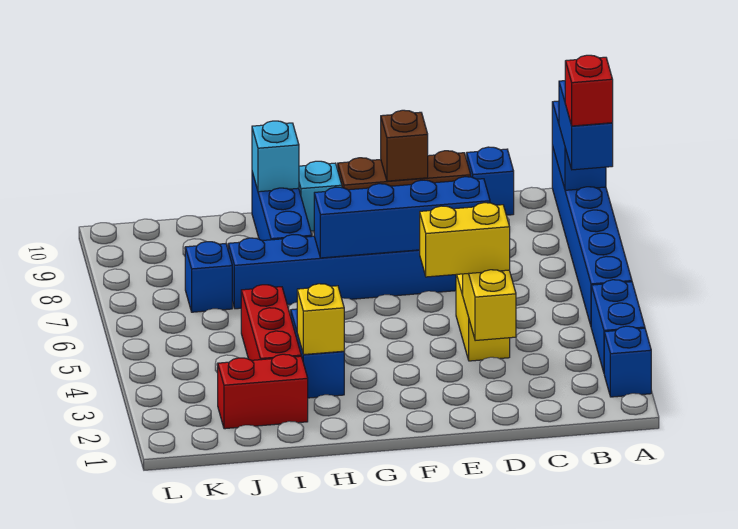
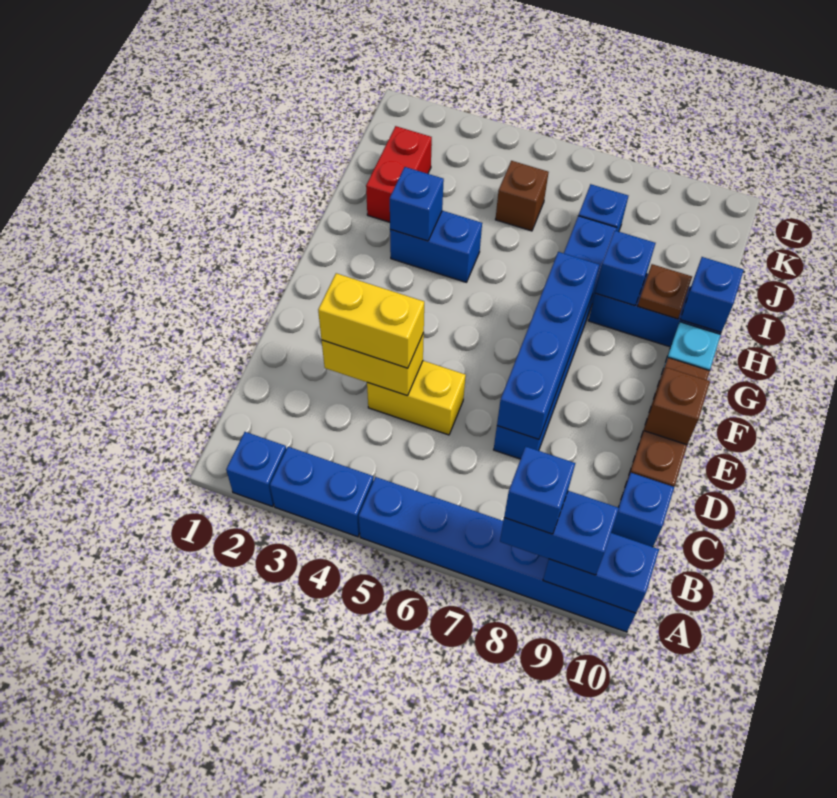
red 1x1 brick [565,55,613,126] -> blue 1x1 brick [504,447,575,534]
yellow 1x2 brick [420,203,510,277] -> yellow 1x2 brick turned to [318,273,424,368]
yellow 1x1 brick [297,284,344,355] -> blue 1x1 brick [390,167,444,241]
none -> blue 1x1 brick [595,231,655,306]
none -> brown 1x1 plate [638,264,692,319]
cyan 1x1 brick [252,121,299,192] -> blue 1x1 brick [680,257,744,332]
red 1x3 brick [241,285,301,360] -> none
none -> brown 1x1 brick [495,161,549,231]

